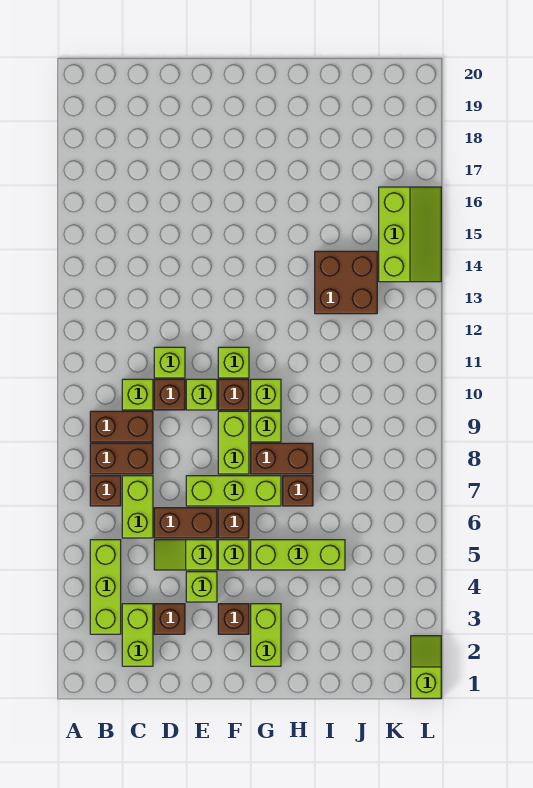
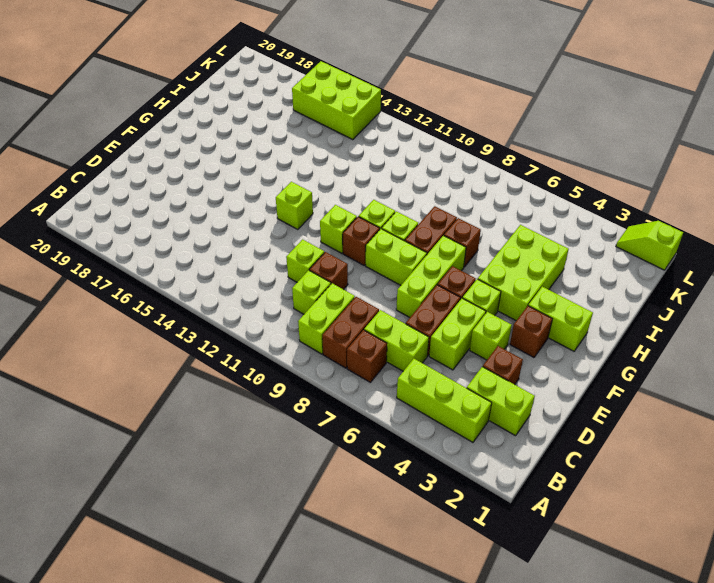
brown 1x2 brick [90,411,153,442] -> lime 1x2 brick [298,283,355,354]
lime 1x2 slope [154,540,217,570] -> lime 1x2 brick [429,298,486,370]
lime 1x1 brick [186,379,217,410] -> lime 1x1 brick moved to [276,182,313,230]
lime 1x3 brick [251,540,345,570] -> lime 2x3 brick [478,225,568,321]
brown 2x2 brick [315,251,377,314] -> none
lime 2x3 slope [379,187,441,282] -> lime 2x3 brick [292,61,381,140]

